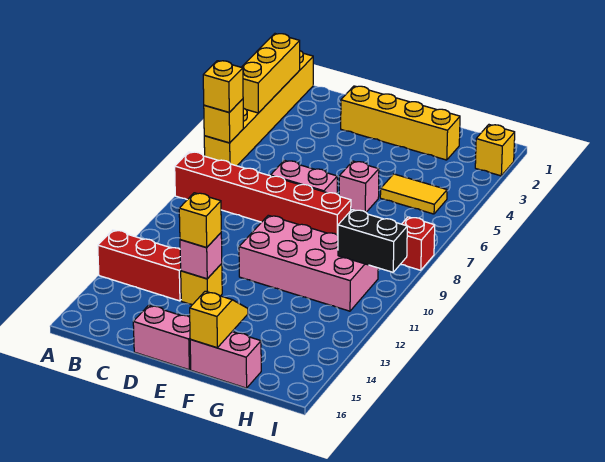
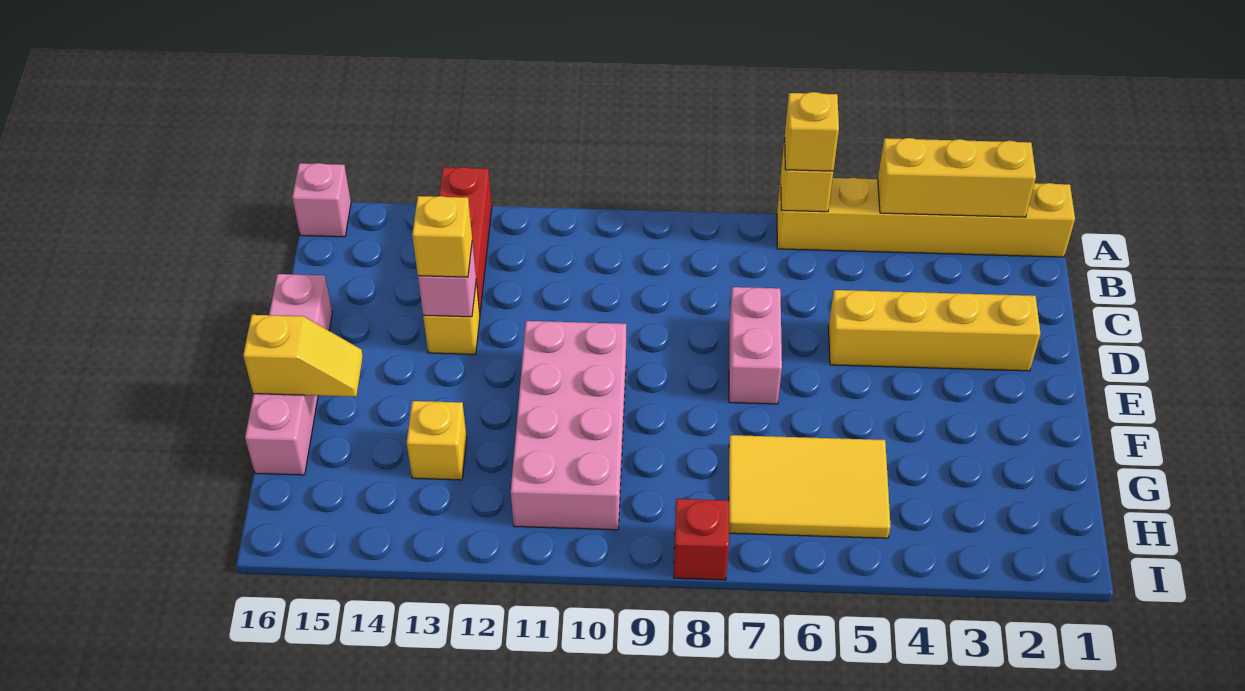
red 1x6 brick [175,152,351,235] -> none
yellow 1x4 brick [341,86,460,160] -> yellow 1x4 brick turned to [829,290,1040,371]
pink 1x1 brick [339,161,379,212] -> pink 1x1 brick moved to [292,163,351,237]
yellow 1x2 tile [380,174,447,214] -> yellow 2x3 tile [729,435,891,538]
black 1x2 brick [338,210,407,272] -> none
yellow 1x1 brick [475,125,515,176] -> yellow 1x1 brick moved to [407,401,467,480]

